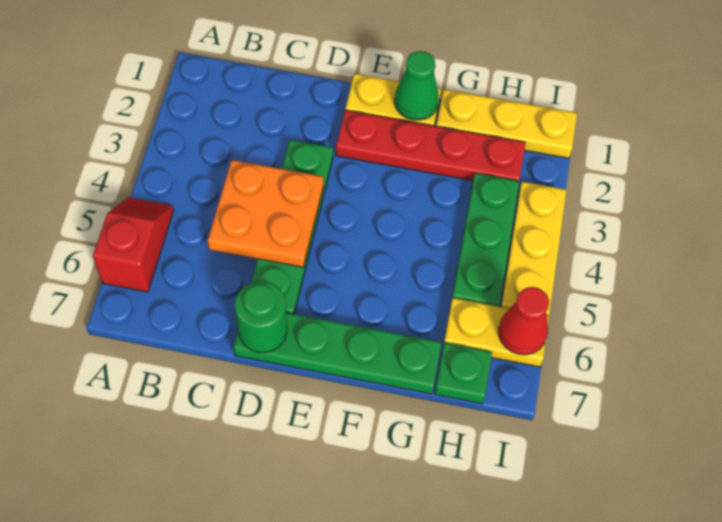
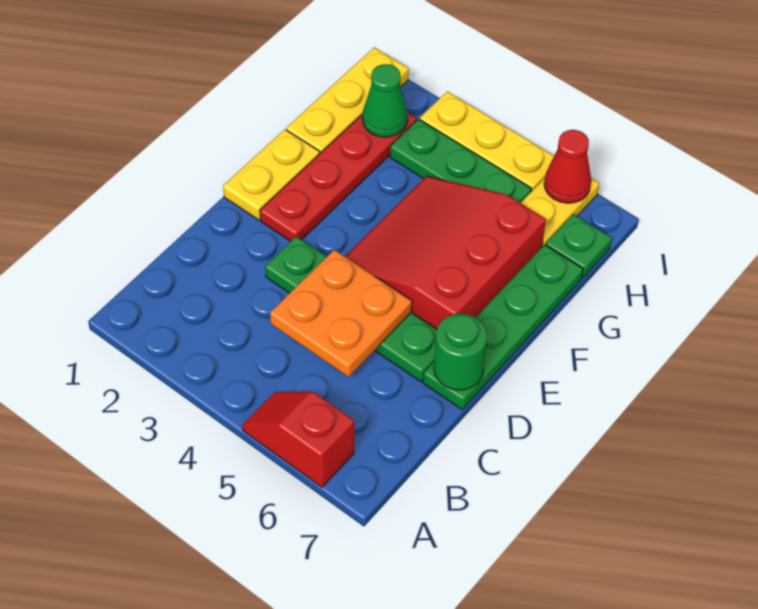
none -> red 3x3 slope [345,176,546,329]
green 1x1 cone [395,51,439,120] -> green 1x1 cone moved to [362,64,408,137]

